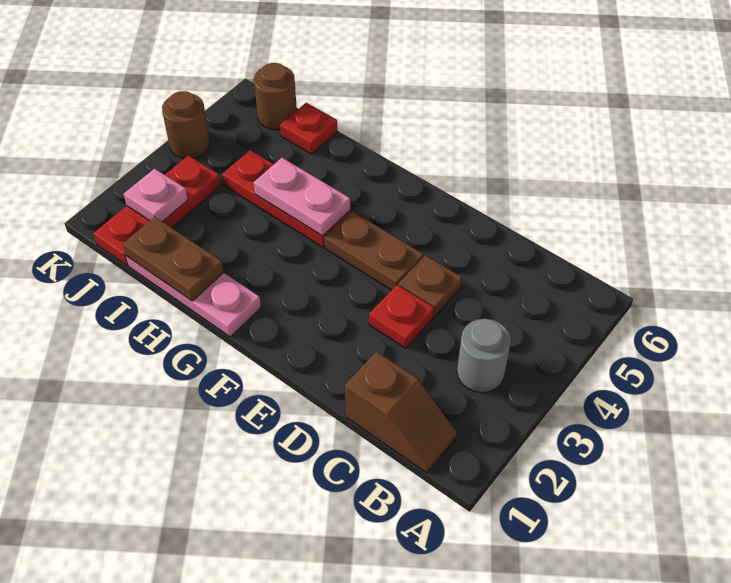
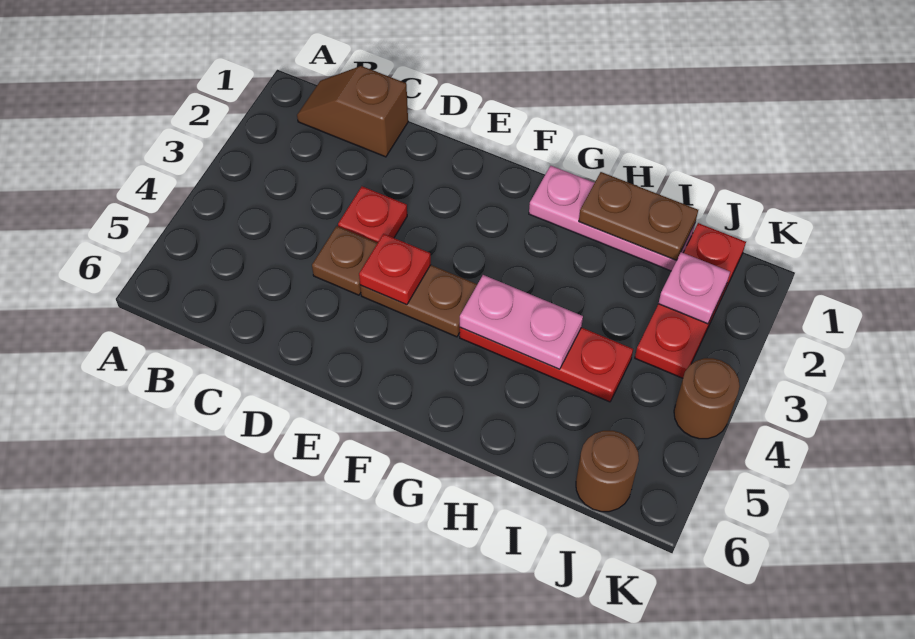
grey 1x1 round brick [457,319,511,393] -> none
red 1x1 plate [280,103,337,154] -> red 1x1 plate moved to [359,234,431,305]

